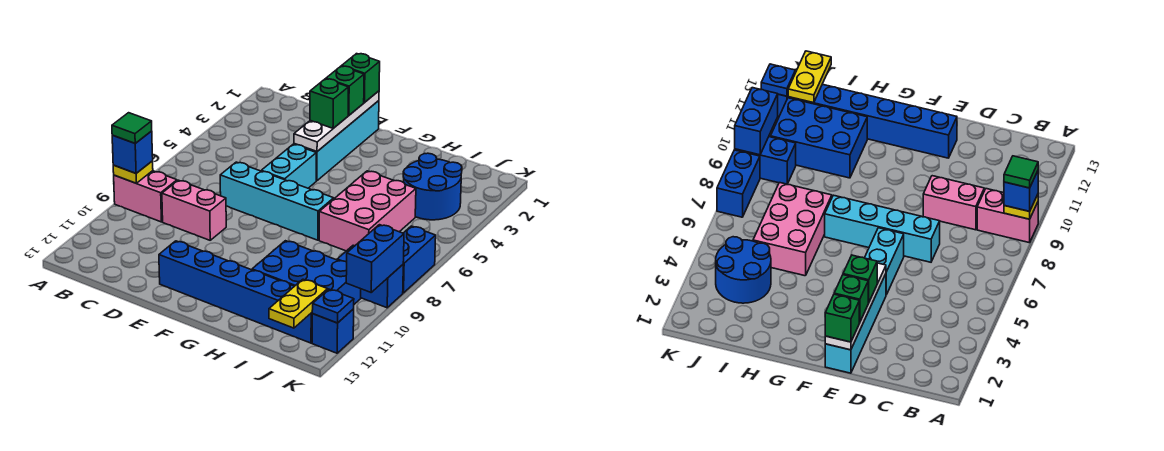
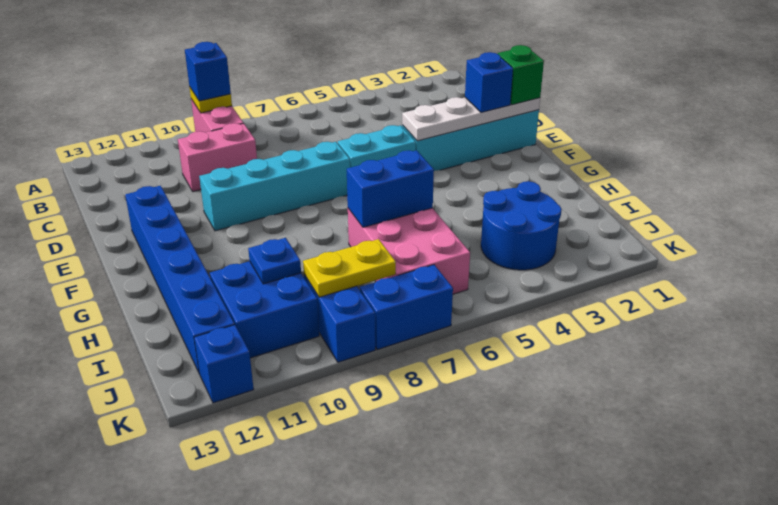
green 1x1 tile [112,113,152,143] -> none
pink 1x2 brick [162,180,226,240] -> pink 1x2 brick turned to [178,123,257,192]
cyan 1x4 brick [220,162,334,240] -> cyan 1x4 brick turned to [199,142,350,231]
green 1x1 brick [326,66,364,115] -> blue 1x1 brick [465,52,513,113]
green 1x1 brick [310,79,348,128] -> none
pink 2x3 brick [319,171,416,251] -> pink 2x3 brick turned to [348,208,470,294]
blue 2x3 brick [252,241,361,304] -> blue 2x2 brick [210,261,319,358]
yellow 1x2 plate [269,279,328,328] -> yellow 1x2 plate moved to [303,239,396,297]
blue 1x2 brick [346,225,404,292] -> blue 1x2 brick moved to [347,150,434,227]
blue 1x1 plate [312,289,354,323] -> blue 1x1 plate moved to [248,238,301,284]

